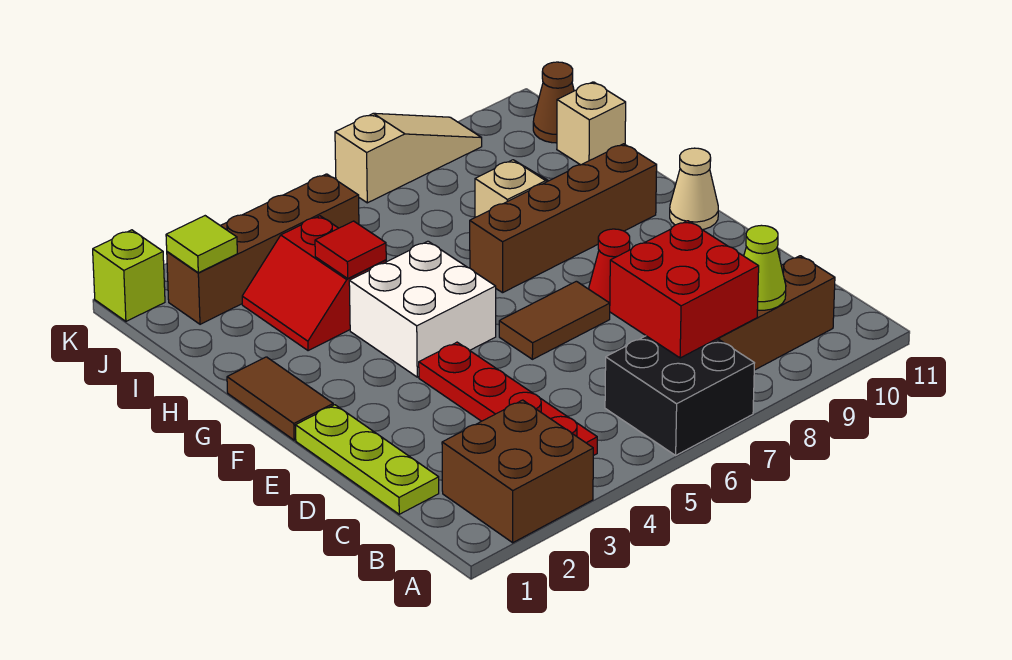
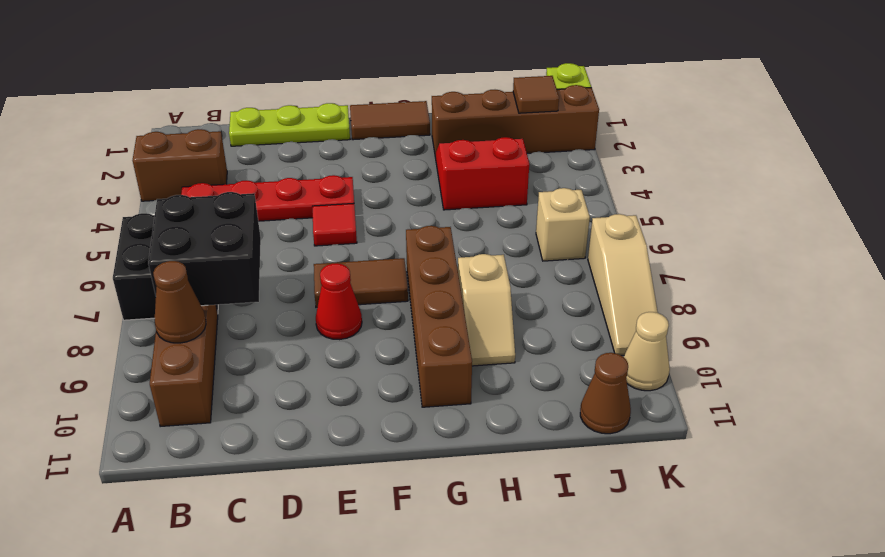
brown 2x2 brick [442,400,593,543] -> brown 1x2 brick [133,129,227,201]
red 2x2 brick [610,221,759,358] -> black 2x2 brick [148,192,261,306]
lime 1x1 cone [744,225,786,310] -> brown 1x1 cone [153,261,206,343]
brown 1x2 tile [499,281,610,359] -> brown 1x2 tile turned to [314,258,408,307]
white 2x2 brick [349,241,496,377] -> none
tan 1x1 cone [670,148,718,230] -> tan 1x1 cone moved to [624,312,670,391]
red 1x1 tile [315,221,386,278] -> red 1x1 tile moved to [312,203,357,246]
tan 1x1 brick [557,82,626,165] -> tan 1x1 brick moved to [536,188,590,261]
brown 1x4 brick [167,174,359,324] -> brown 1x4 brick turned to [432,85,599,158]
lime 1x1 tile [166,216,237,273] -> brown 1x1 tile [513,76,559,113]

